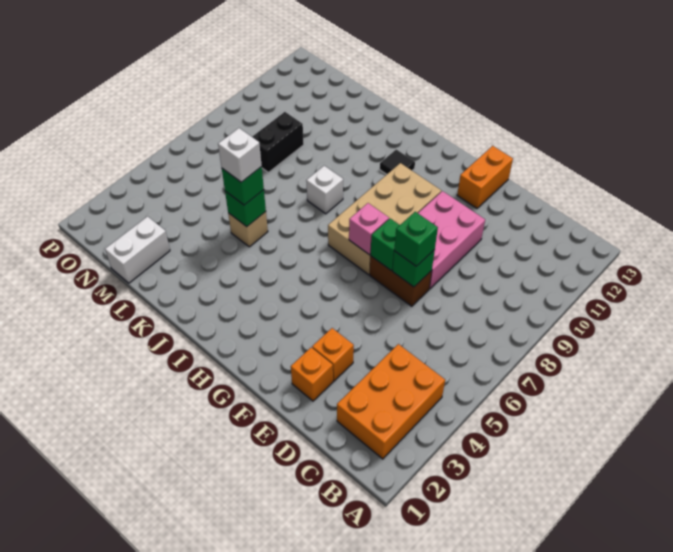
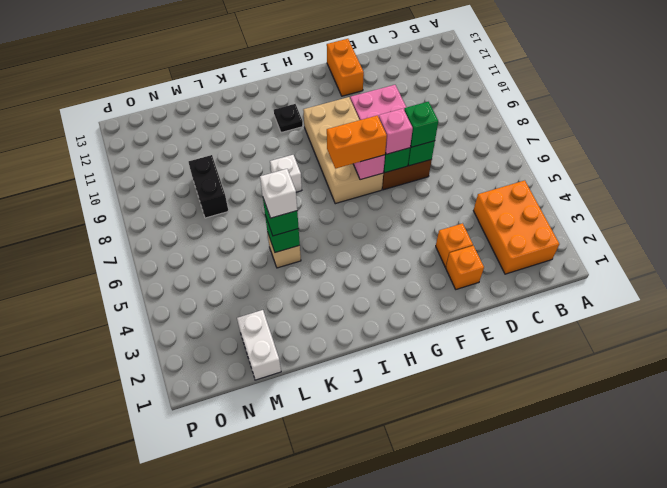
none -> pink 1x1 brick [379,109,413,154]
none -> orange 1x2 brick [327,116,387,169]
black 1x1 tile [380,149,415,174] -> black 1x1 plate [274,104,303,133]

